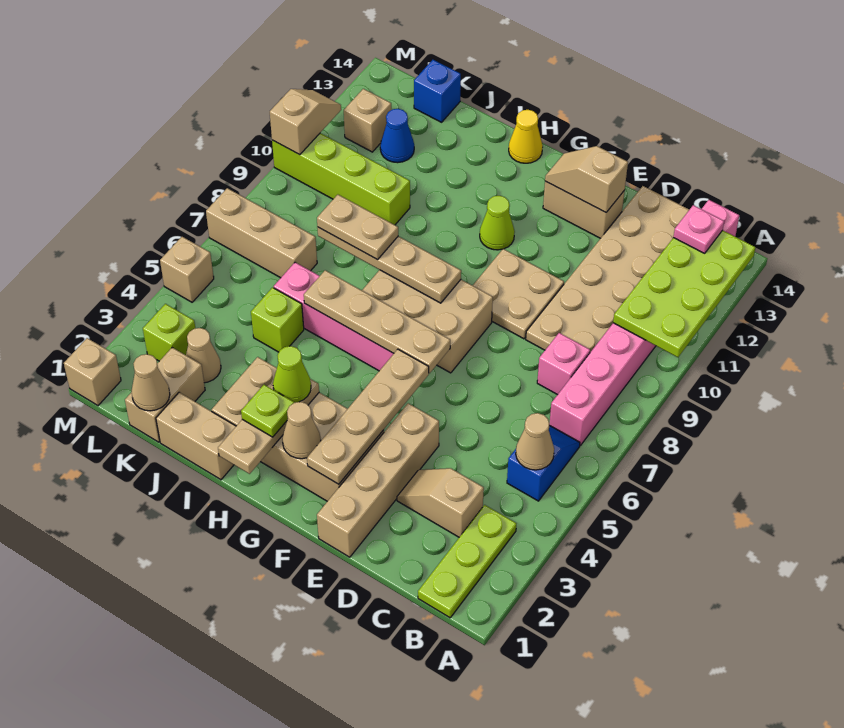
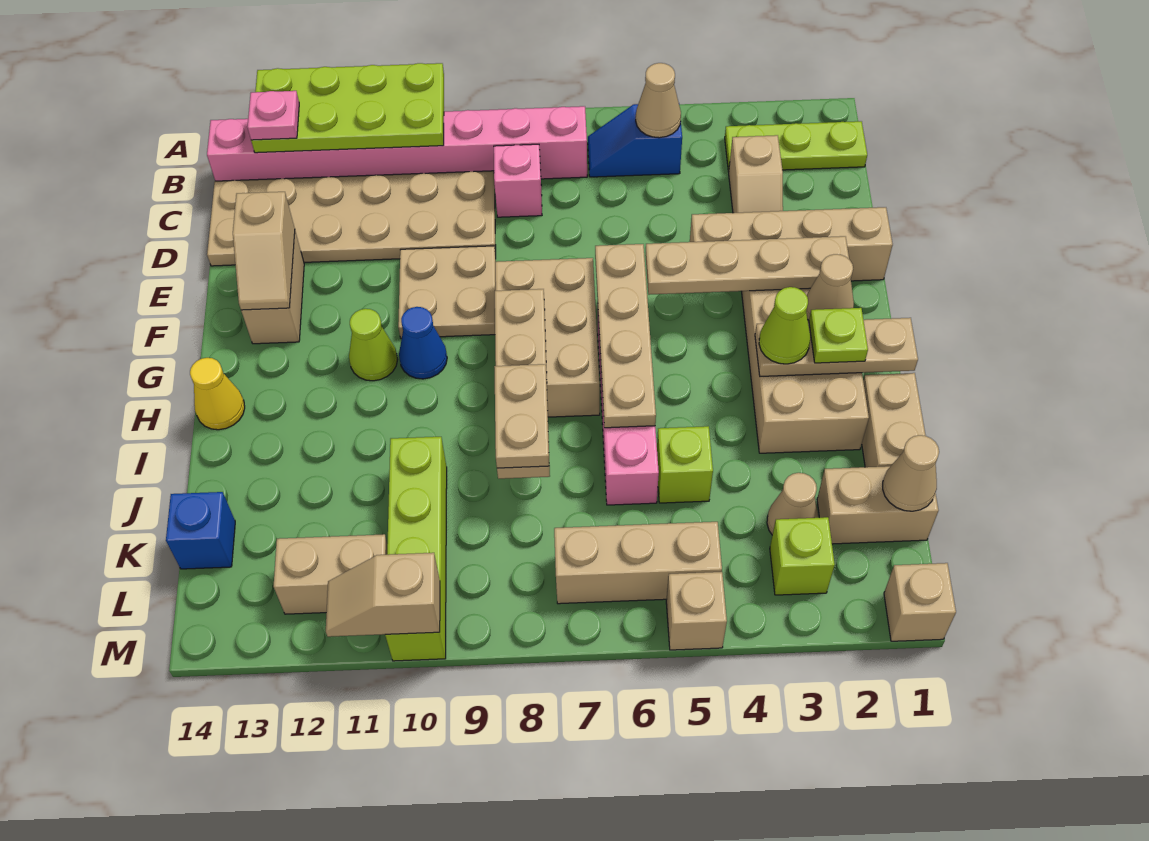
tan 1x3 brick [206,188,317,278] -> tan 1x3 brick turned to [554,522,722,604]
blue 1x1 cone [380,109,414,163] -> blue 1x1 cone moved to [399,307,447,379]
tan 1x1 brick [344,89,391,152] -> tan 1x2 brick [274,534,388,614]

